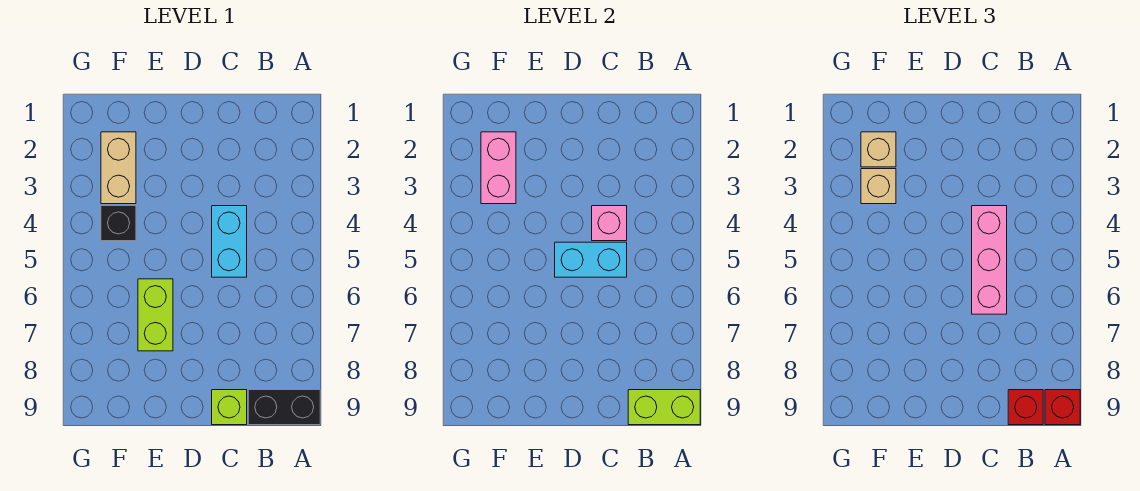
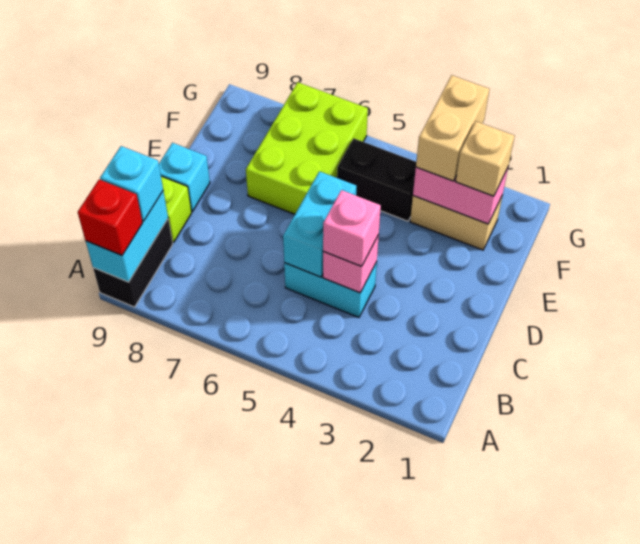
lime 1x2 brick [628,390,700,425] -> cyan 1x2 brick [86,191,168,282]
red 1x1 brick [1008,390,1043,425] -> cyan 1x1 brick [100,146,163,221]
pink 1x3 brick [972,206,1007,314] -> pink 1x1 brick [323,190,381,266]
none -> cyan 1x1 brick [159,143,210,211]
lime 1x2 brick [138,279,173,351] -> lime 2x3 brick [246,82,368,214]
tan 1x1 brick [861,169,896,204] -> tan 1x2 brick [416,75,489,181]
black 1x1 brick [101,206,136,241] -> black 1x2 brick [337,138,416,221]

